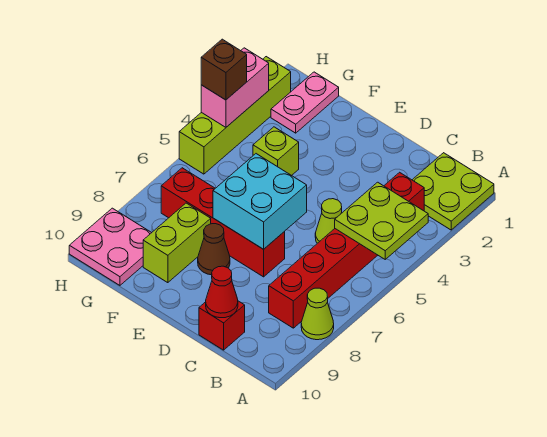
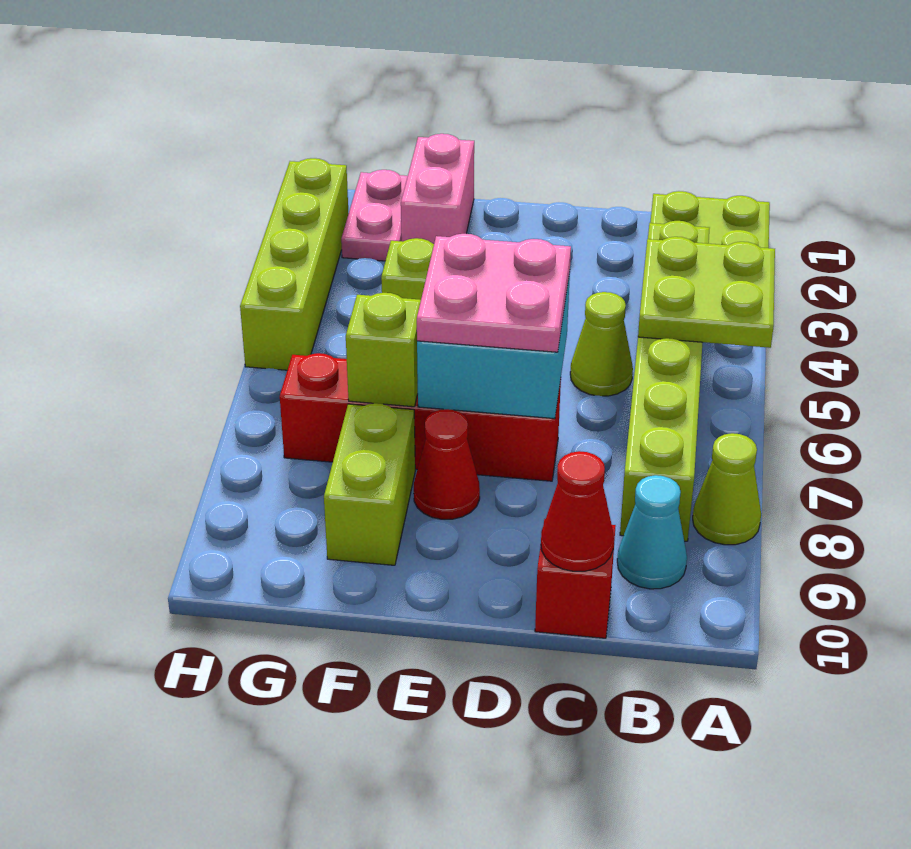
red 1x6 brick [269,172,424,328] -> lime 1x6 brick [620,221,709,541]
none -> cyan 1x1 cone [617,475,687,589]
brown 1x1 cone [198,224,230,275] -> red 1x1 cone [414,409,480,519]
none -> lime 1x1 brick [346,293,421,407]
pink 2x2 plate [69,208,151,285] -> pink 2x2 plate moved to [417,234,571,352]
pink 1x2 brick [201,48,269,127] -> pink 1x2 brick moved to [401,134,474,244]
brown 1x1 brick [201,39,247,100] -> none

